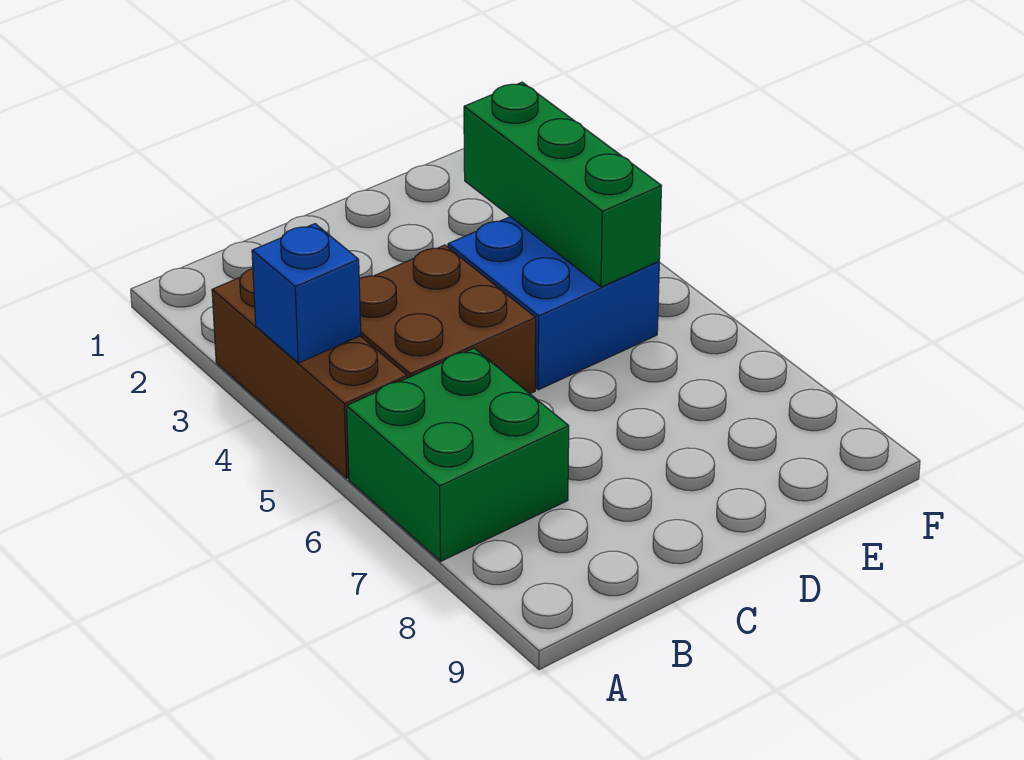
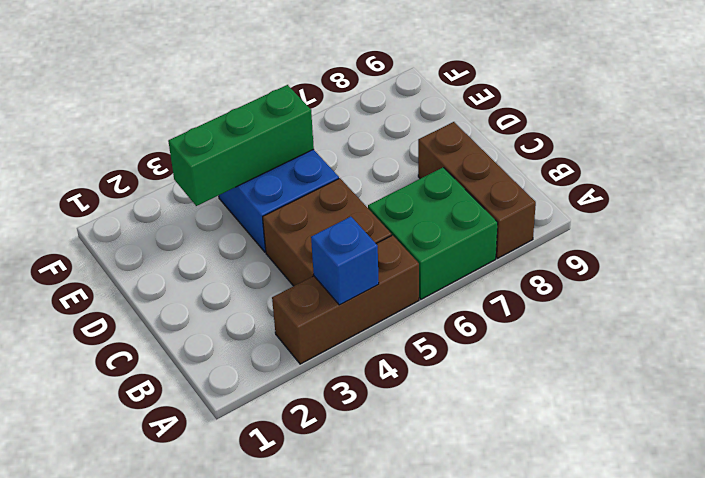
none -> brown 1x3 brick [418,122,536,258]

